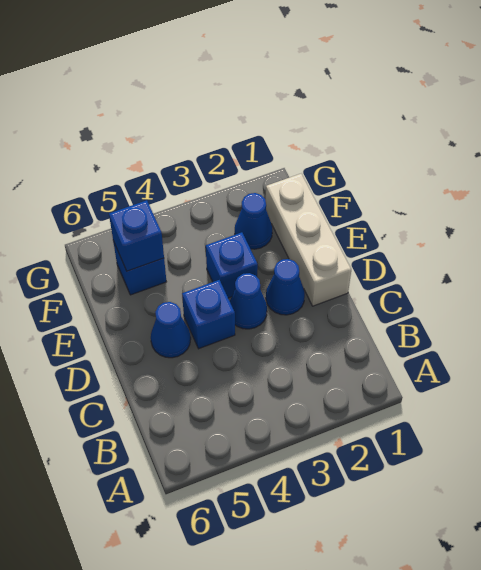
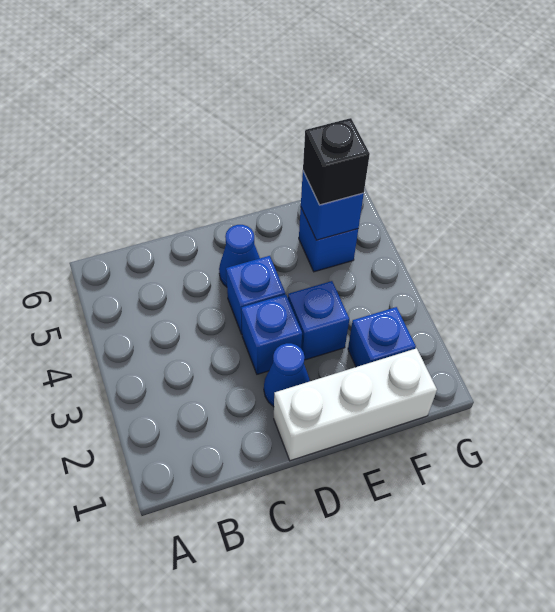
blue 1x1 cone [230,273,267,329] -> blue 1x1 brick [241,294,302,374]
blue 1x1 cone [235,193,272,249] -> blue 1x1 brick [348,307,416,367]
none -> black 1x1 brick [303,118,370,205]

